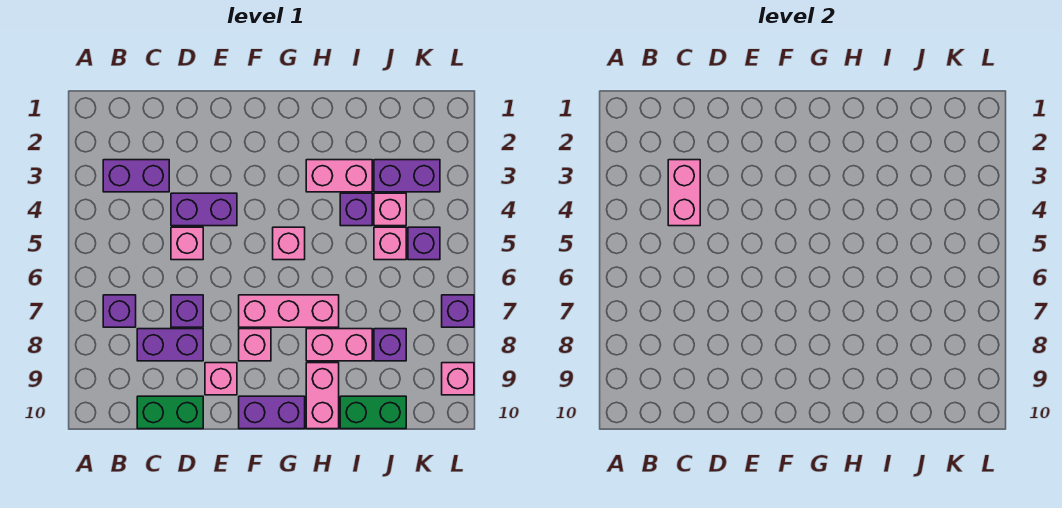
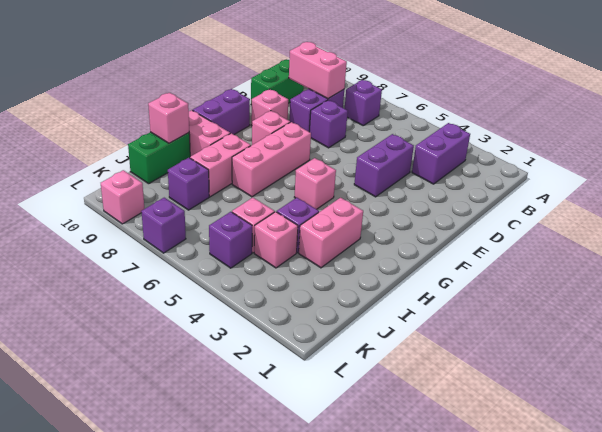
pink 1x2 brick [668,160,700,226] -> pink 1x2 brick moved to [289,42,347,99]
pink 1x1 brick [171,227,203,260] -> pink 1x1 brick moved to [148,93,189,143]
purple 1x2 brick [374,160,440,192] -> none

